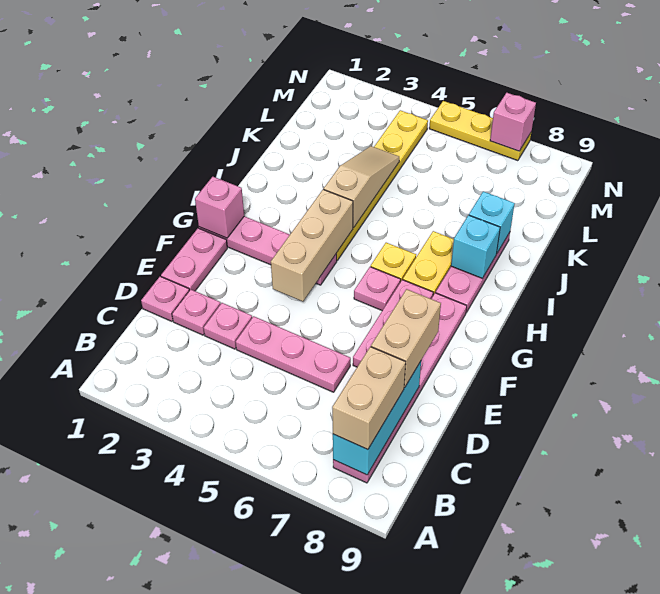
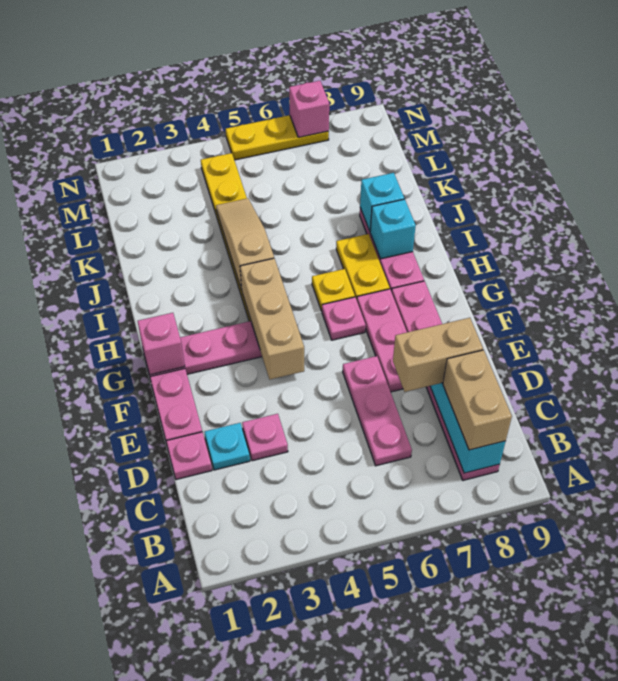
pink 1x1 plate [172,289,220,335] -> cyan 1x1 plate [205,423,250,470]
pink 1x3 plate [236,316,350,392] -> pink 1x3 plate turned to [343,356,412,466]
tan 1x2 brick [371,289,441,388] -> tan 1x2 brick turned to [393,318,483,392]

